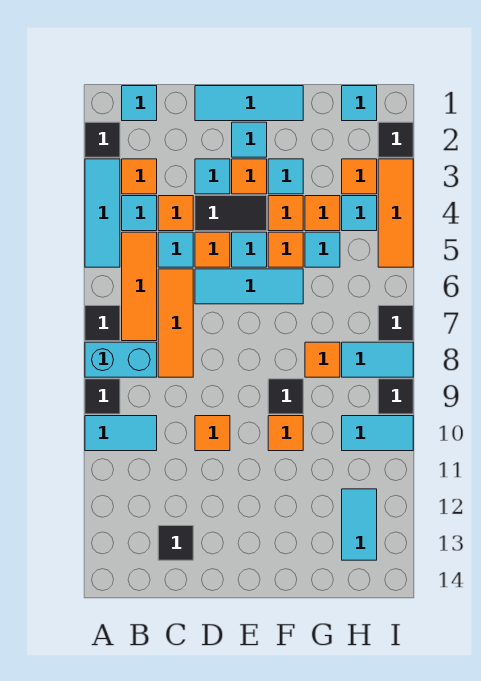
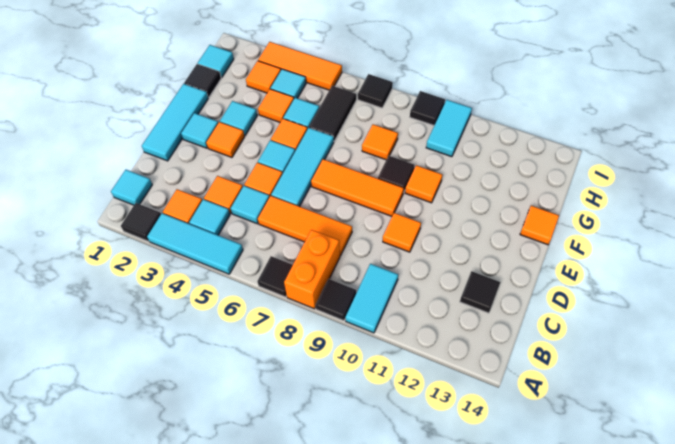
cyan 1x2 brick [85,342,157,377] -> orange 1x2 brick [284,230,340,309]
orange 1x3 tile [122,232,157,341] -> orange 1x3 tile moved to [311,159,404,216]
cyan 1x1 tile [195,159,230,194] -> none
black 1x2 tile [195,196,267,231] -> black 1x2 tile moved to [309,86,356,141]
orange 1x1 tile [268,196,303,231] -> orange 1x1 tile moved to [520,206,559,245]
cyan 1x2 tile [342,342,413,377] -> none
cyan 1x2 tile [342,489,377,560] -> none
black 1x1 tile [378,122,413,157] -> black 1x1 tile moved to [184,64,221,97]

